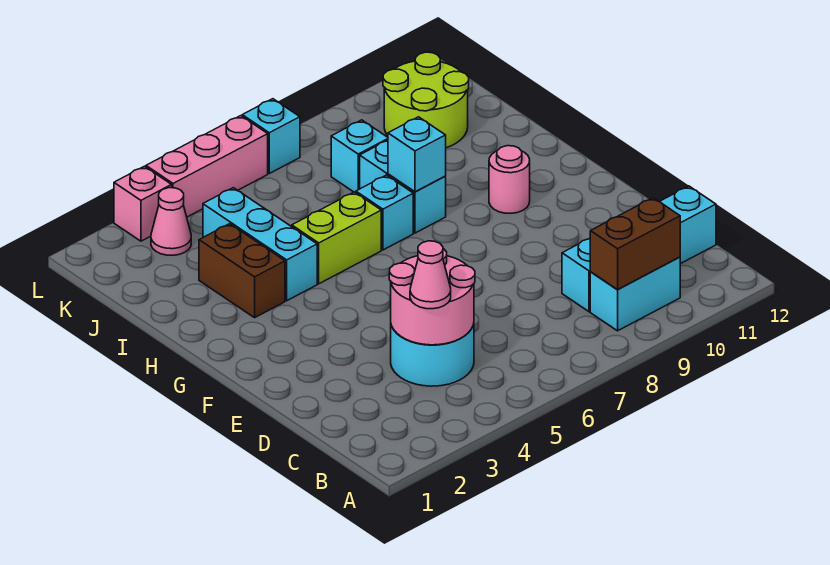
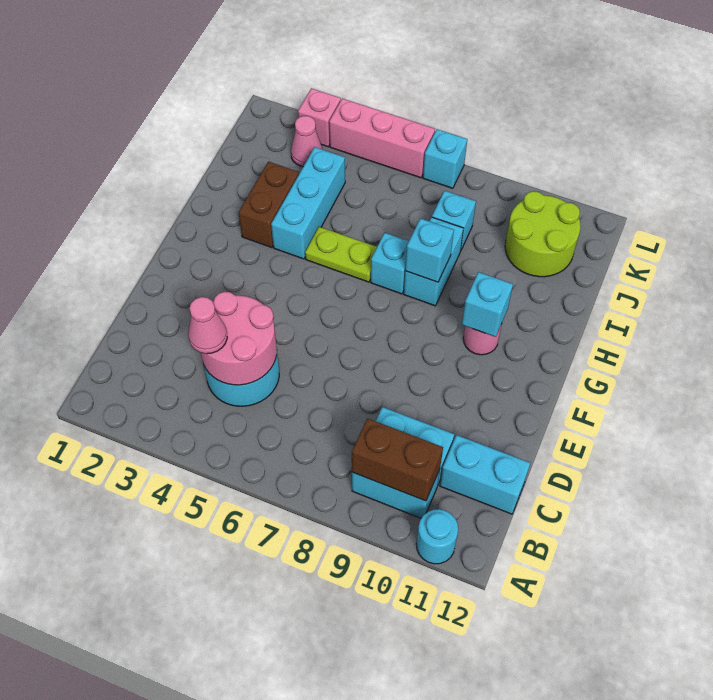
none -> cyan 1x1 round brick [416,509,458,564]
none -> cyan 1x1 brick [462,272,513,337]
lime 1x2 brick [292,192,381,284] -> lime 1x2 plate [305,227,377,282]

